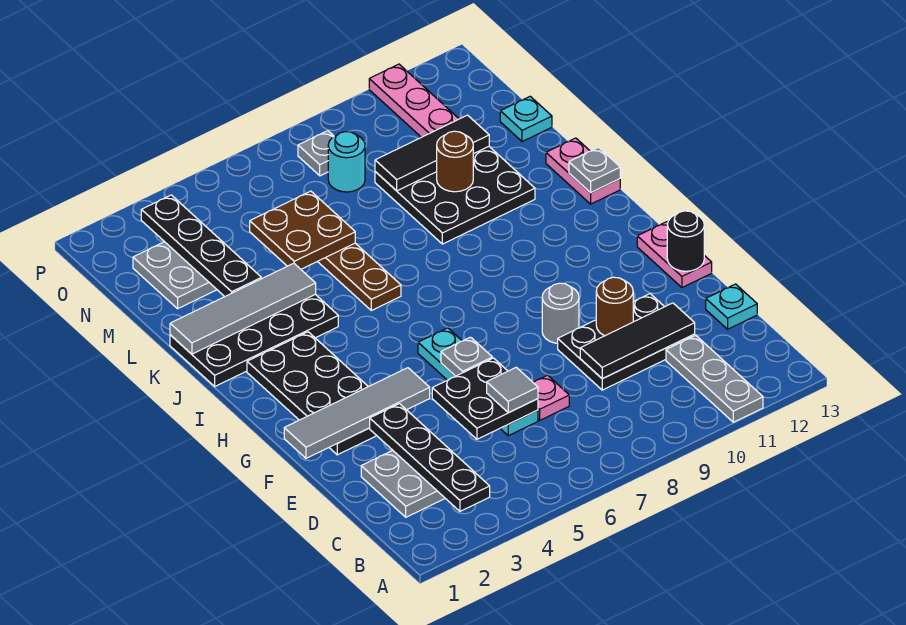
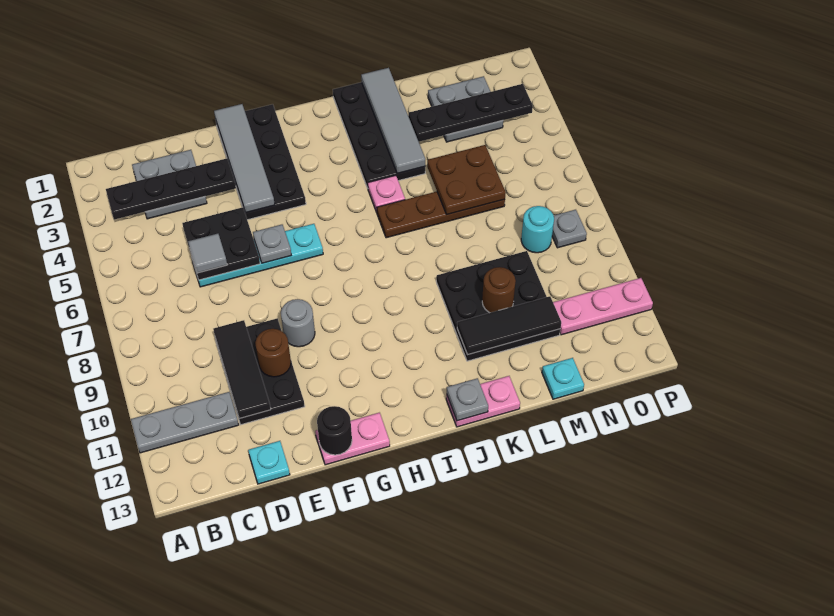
pink 1x1 plate [533,375,569,420] -> pink 1x1 plate moved to [368,175,405,212]
black 2x4 plate [247,332,377,455] -> black 2x4 plate turned to [216,104,306,220]
black 1x3 tile [375,115,489,191] -> black 1x3 tile turned to [457,296,561,355]

